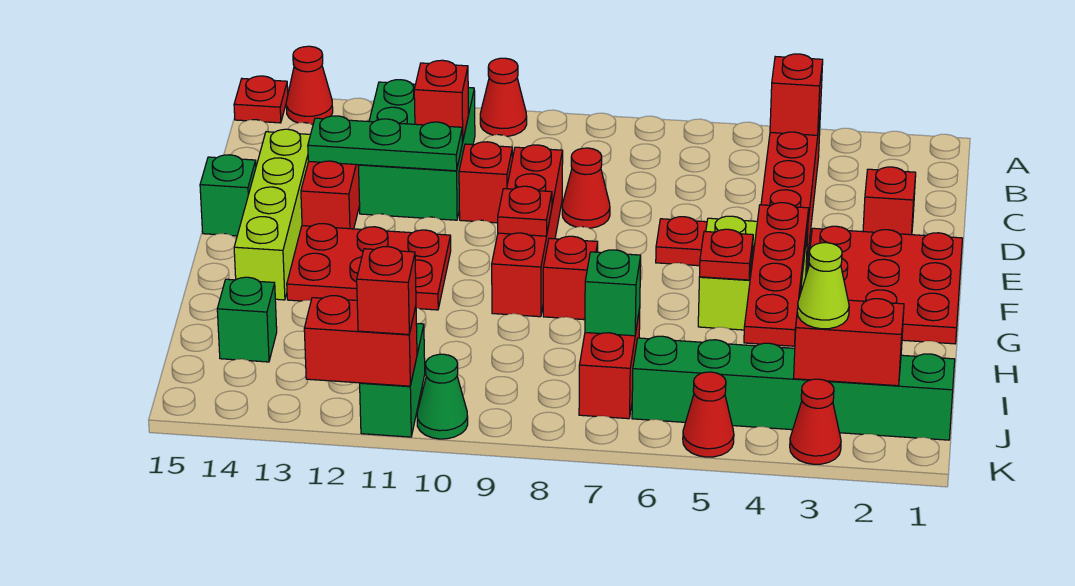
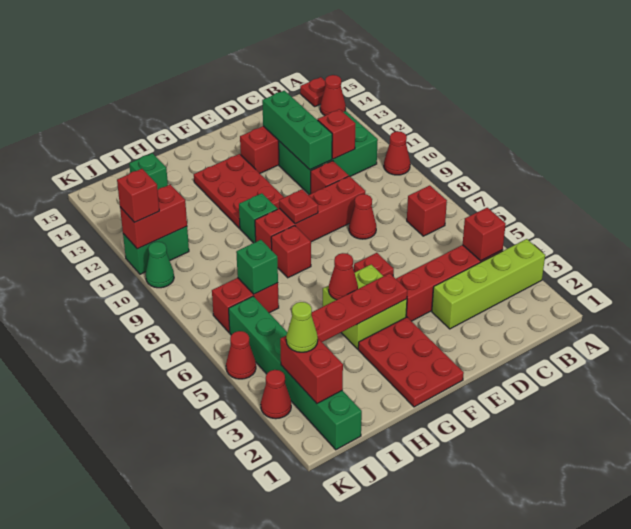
red 1x1 brick [863,167,916,235] -> red 1x1 brick moved to [407,185,447,236]
green 1x3 plate [308,116,462,171] -> green 1x3 brick [262,91,332,170]
lime 1x4 brick [234,129,311,300] -> lime 1x4 brick moved to [432,239,545,329]
red 3x3 plate [808,226,963,344] -> red 2x3 plate [358,317,464,407]
green 1x1 brick [200,155,256,236] -> green 1x1 brick moved to [239,193,277,243]
red 1x1 plate [700,229,753,280] -> red 1x1 cone [329,253,358,300]
red 1x2 brick [304,296,417,386] -> red 1x2 brick turned to [120,184,187,249]

